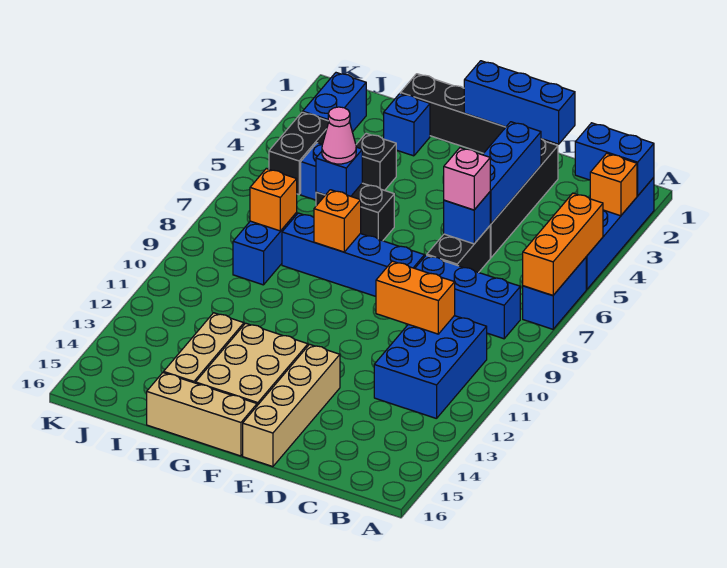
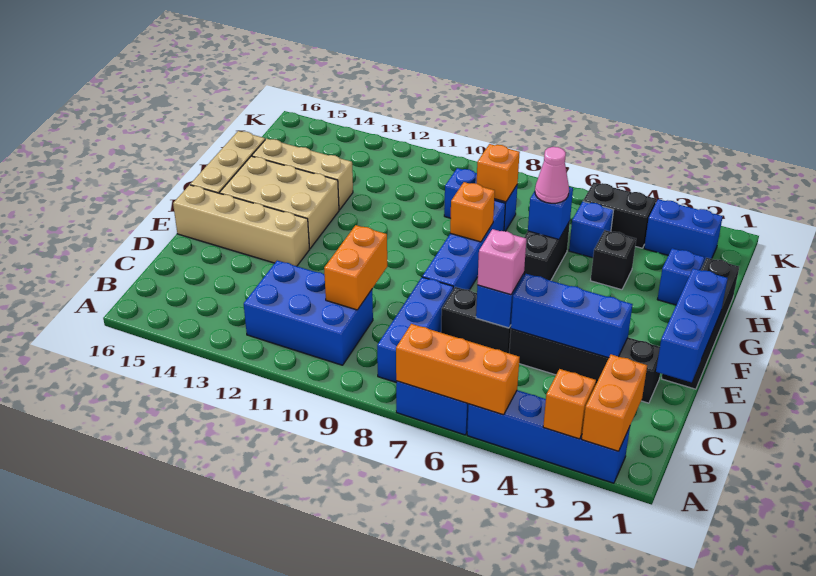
blue 1x2 brick [575,123,654,196] -> orange 1x2 brick [582,354,647,451]

